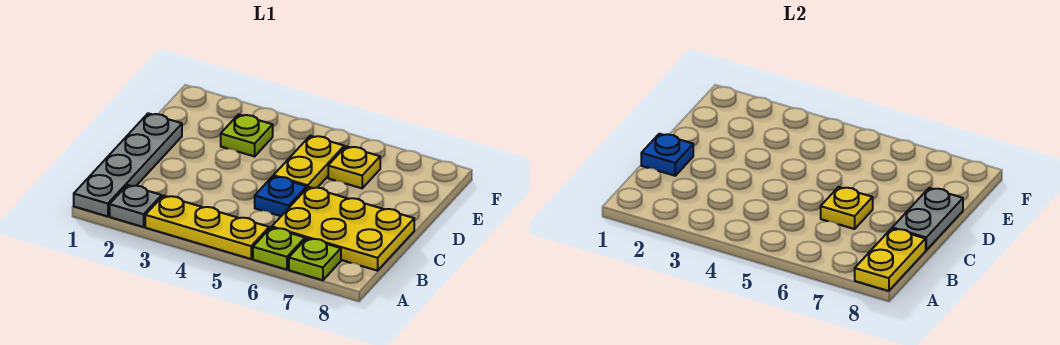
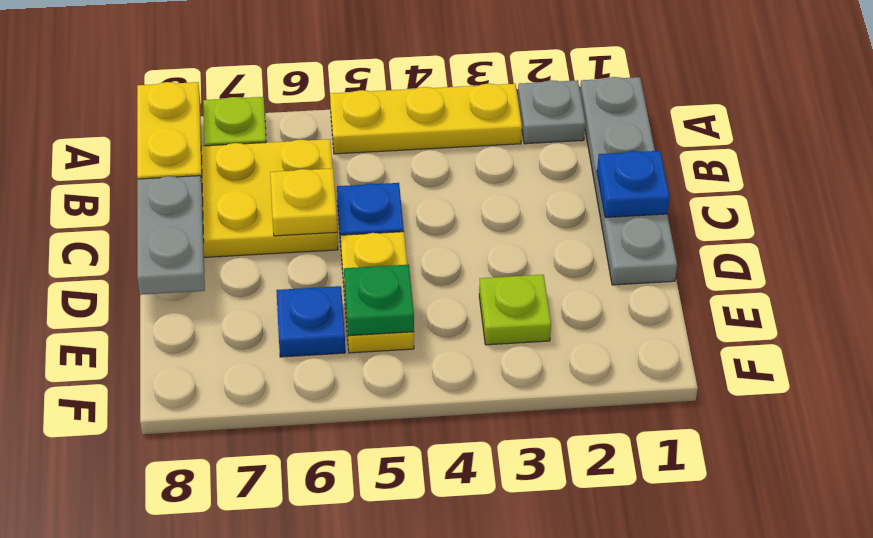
lime 1x1 plate [253,227,305,270] -> none
none -> green 1x1 plate [344,265,414,336]
yellow 1x1 plate [328,146,380,188] -> blue 1x1 plate [276,286,345,357]

